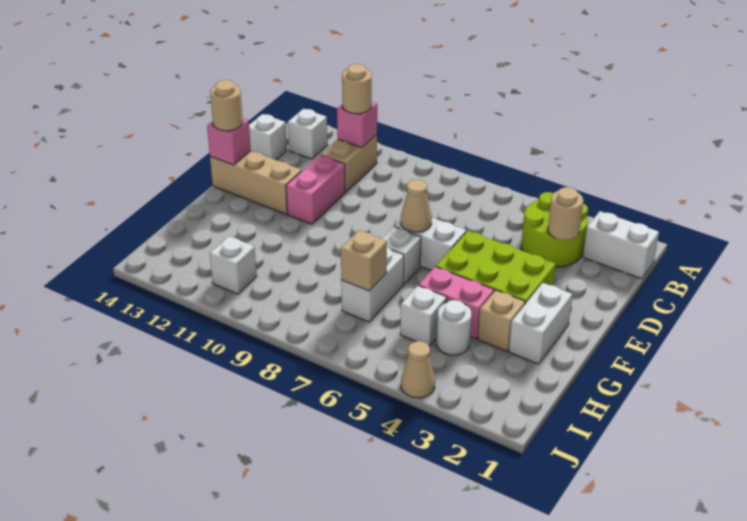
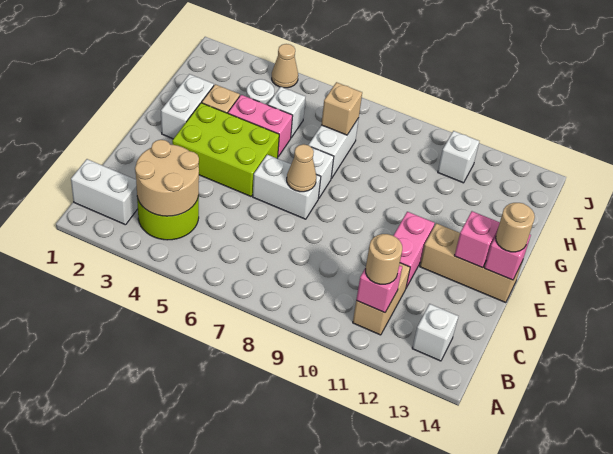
tan 1x1 round brick [548,187,583,240] -> tan 2x2 round brick [135,140,199,216]
white 1x1 brick [249,114,287,160] -> none
none -> pink 1x1 brick [454,211,500,268]

